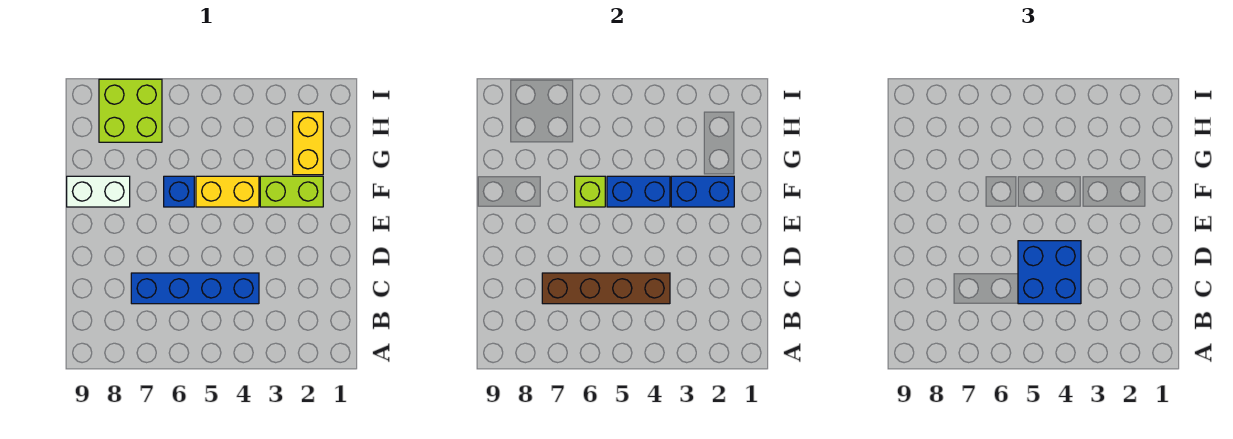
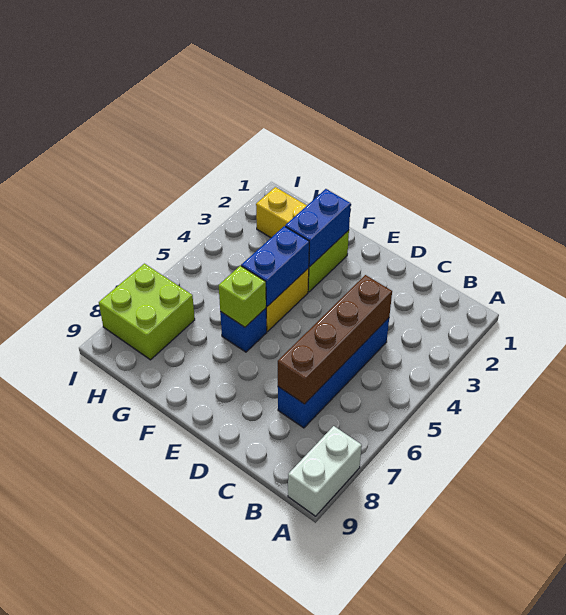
blue 2x2 brick [1018,241,1081,304] -> none
white 1x2 brick [67,176,130,207] -> white 1x2 brick moved to [288,426,362,516]

